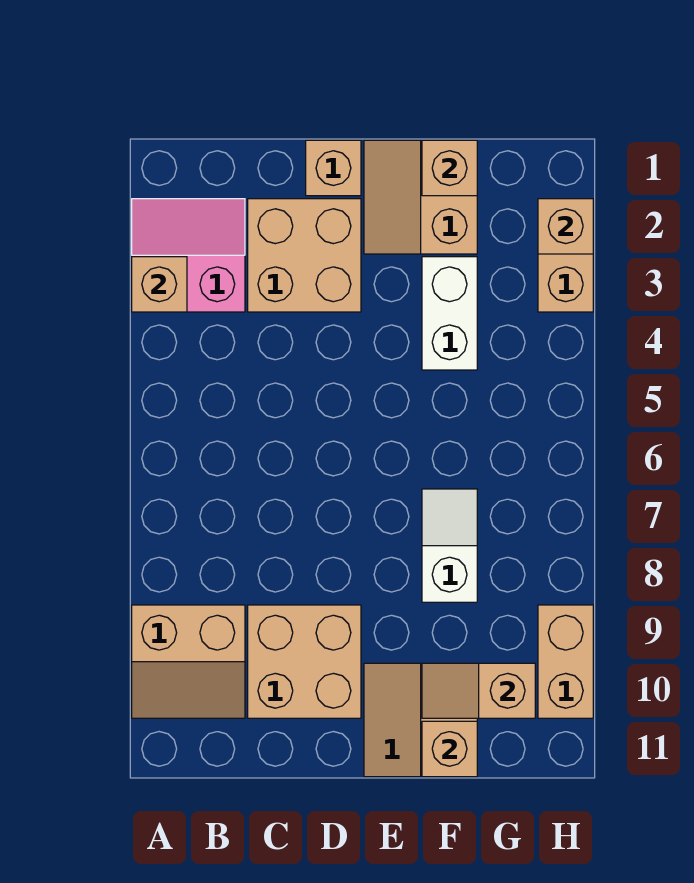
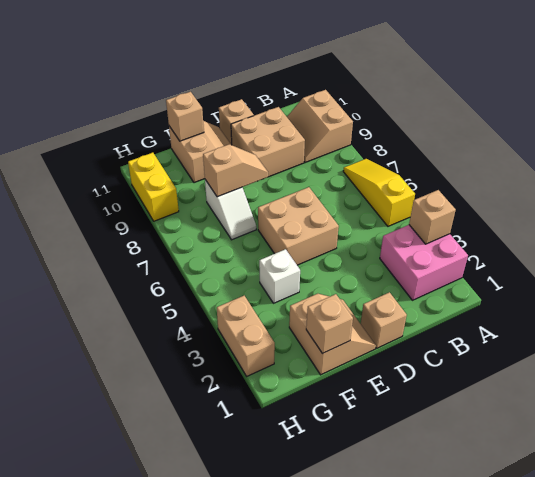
pink 2x2 slope [132,199,245,312] -> pink 2x2 brick [380,225,468,300]
none -> yellow 1x3 slope [343,159,415,226]
tan 2x2 slope [132,605,245,718] -> tan 2x2 slope turned to [287,90,353,163]
tan 2x2 brick [248,199,361,312] -> tan 2x2 brick moved to [258,187,339,265]
white 1x2 brick [422,257,477,370] -> white 1x1 brick [259,249,300,303]
tan 1x2 slope [422,663,535,718] -> tan 1x2 slope moved to [203,144,268,197]
tan 1x1 brick [538,199,593,254] -> tan 1x1 brick moved to [219,99,254,145]
tan 1x2 brick [538,605,593,718] -> yellow 1x2 brick [128,153,179,221]

